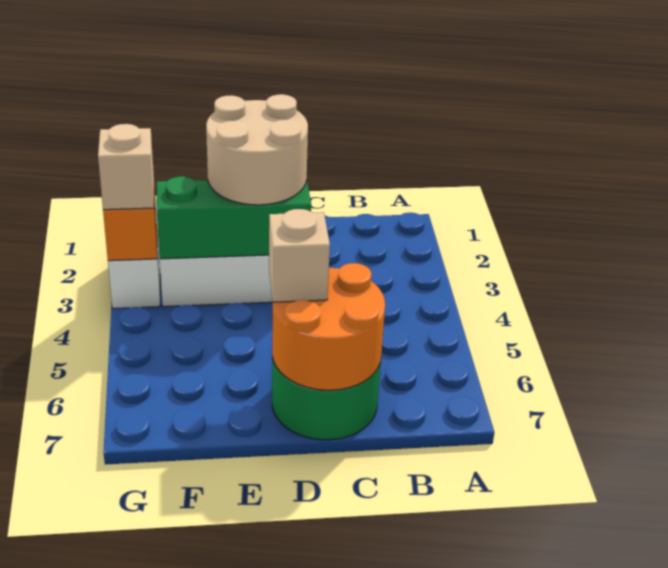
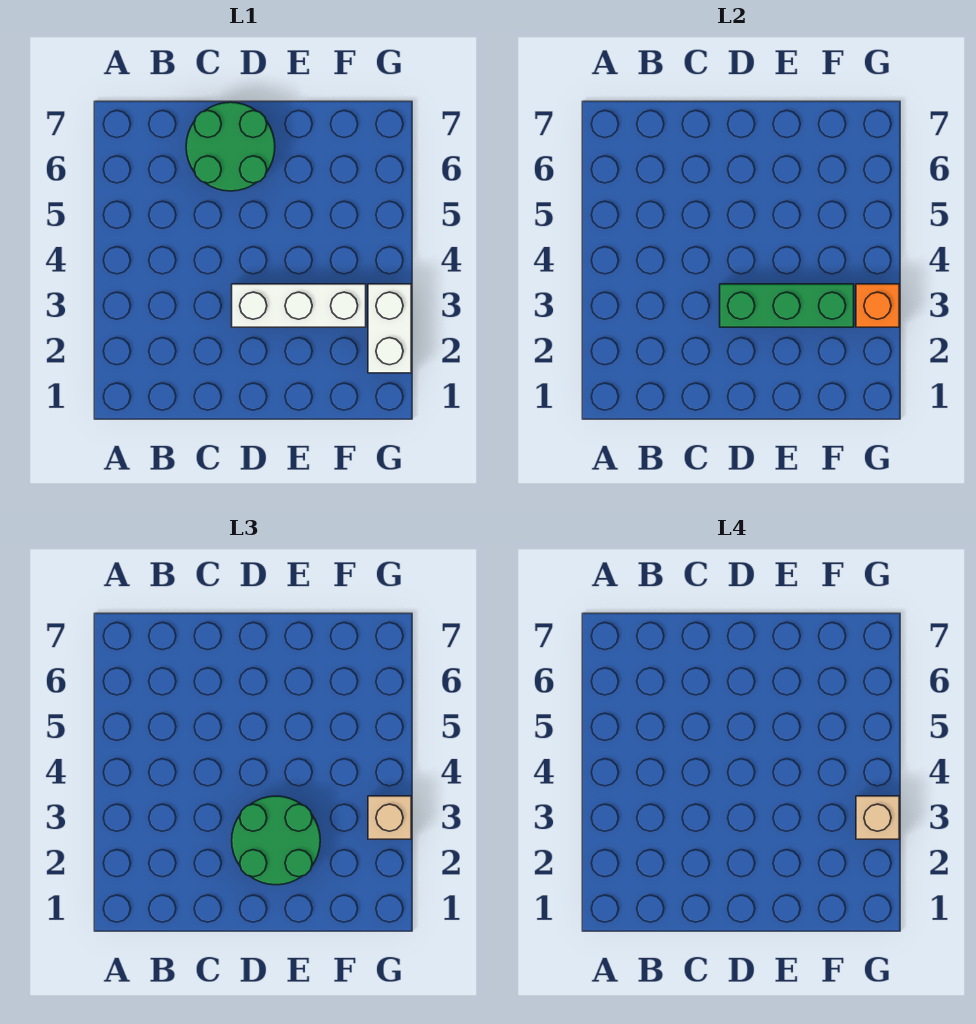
orange 2x2 round brick [272,263,385,390] -> none
tan 2x2 round brick [206,94,308,205] -> green 2x2 round brick [232,796,320,885]
tan 1x1 brick [269,209,330,302] -> tan 1x1 brick moved to [856,796,899,839]

